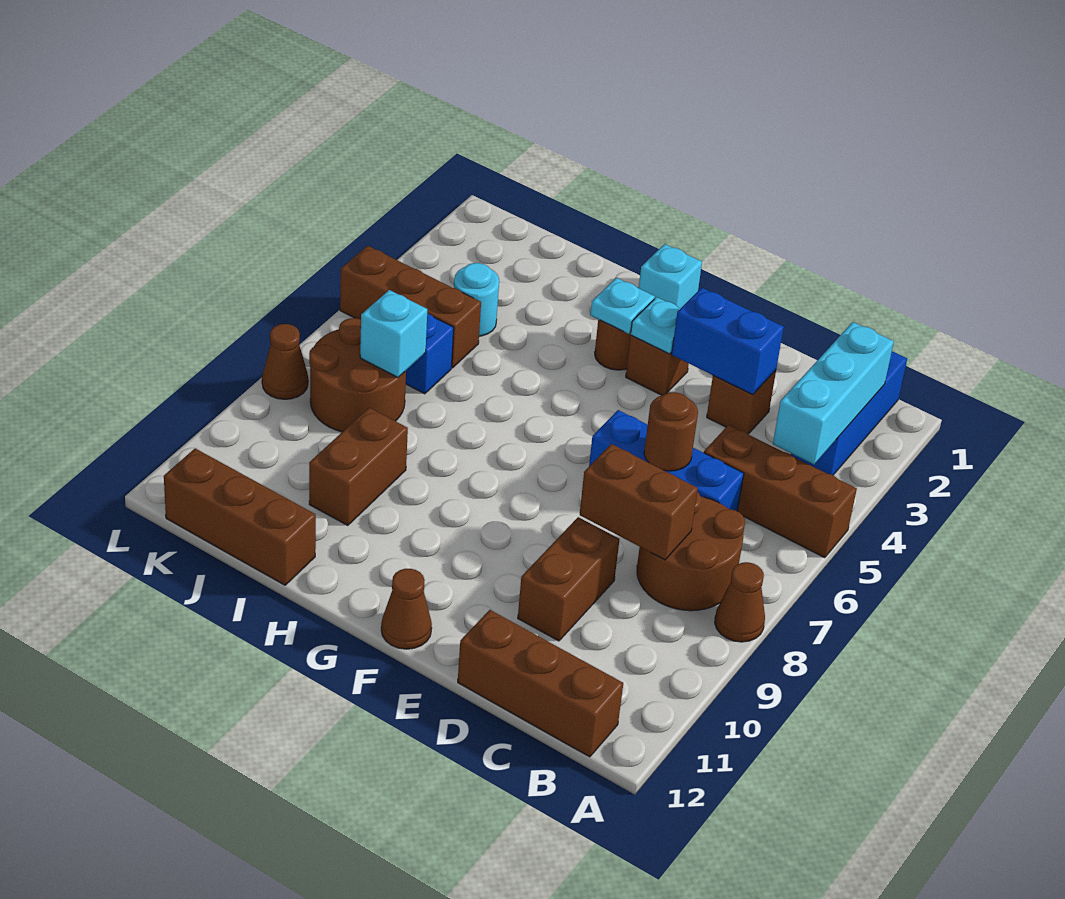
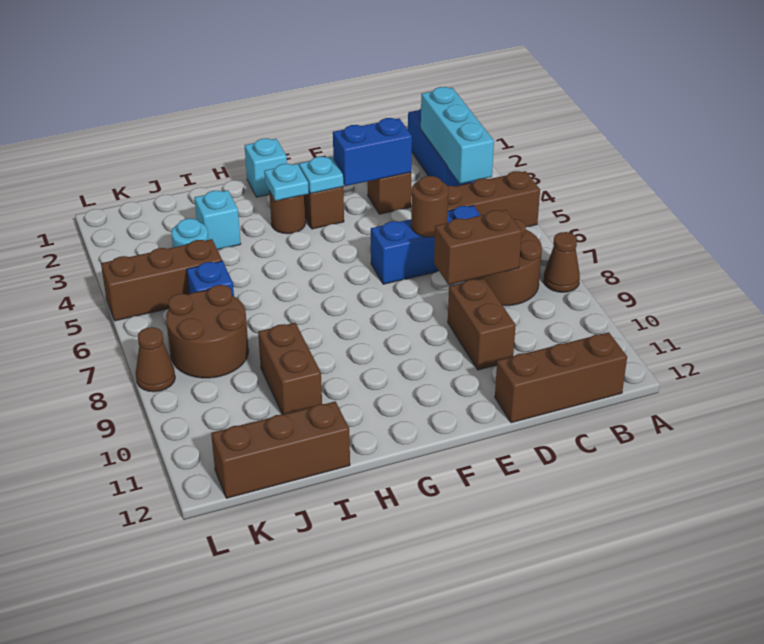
brown 1x1 cone [381,569,432,649] -> none
cyan 1x1 brick [360,290,427,377] -> cyan 1x1 brick moved to [194,190,241,250]

